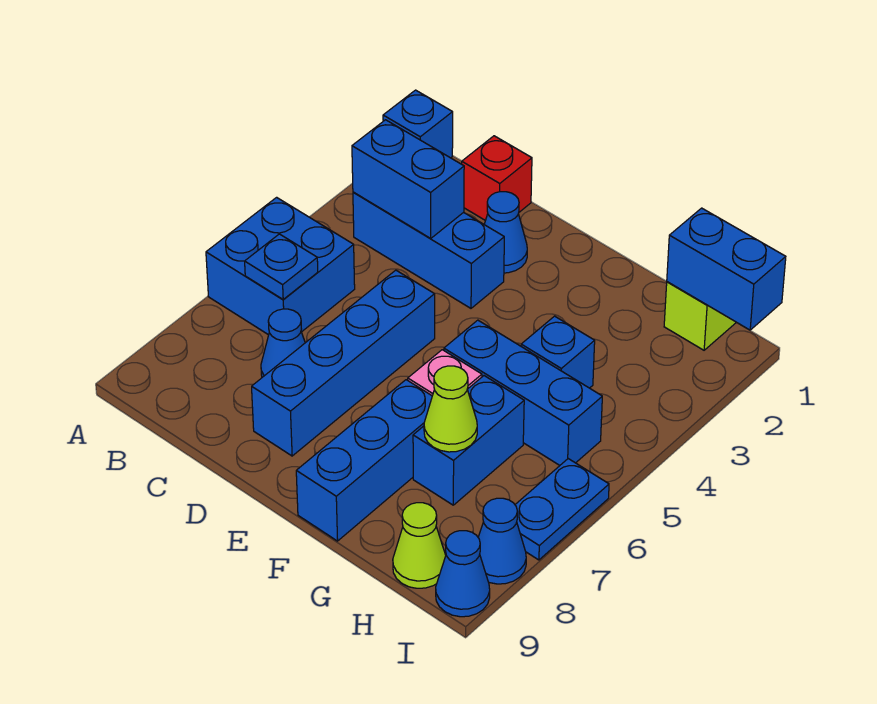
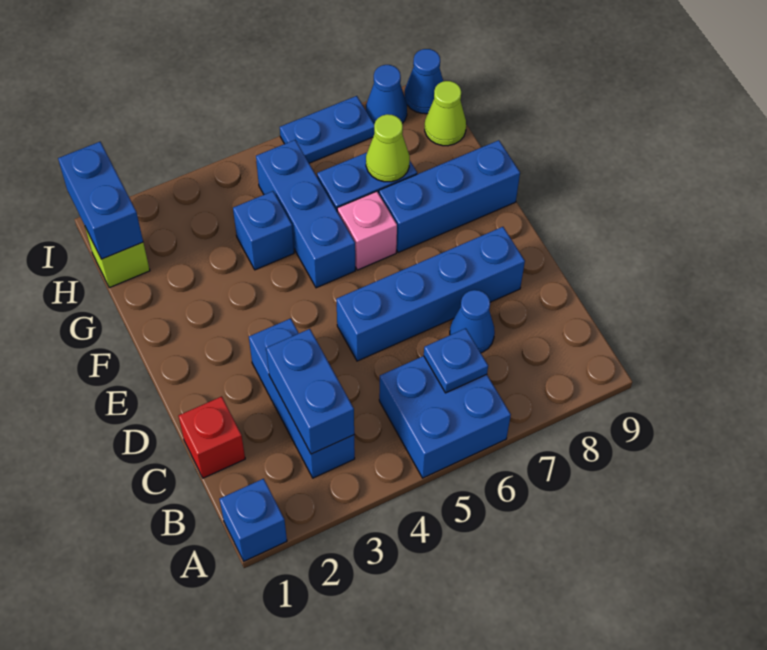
blue 1x1 cone [484,192,527,273] -> none

